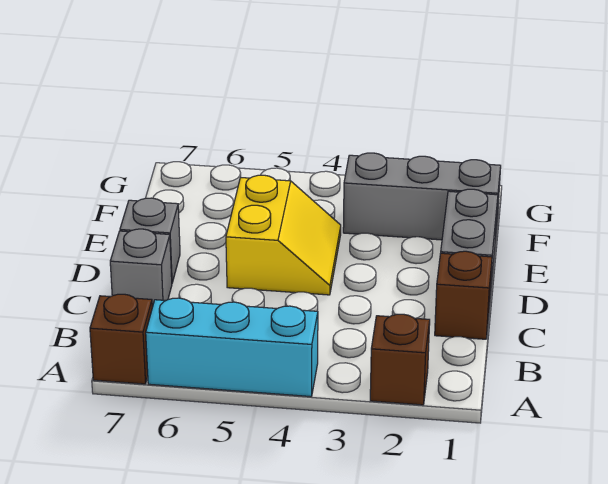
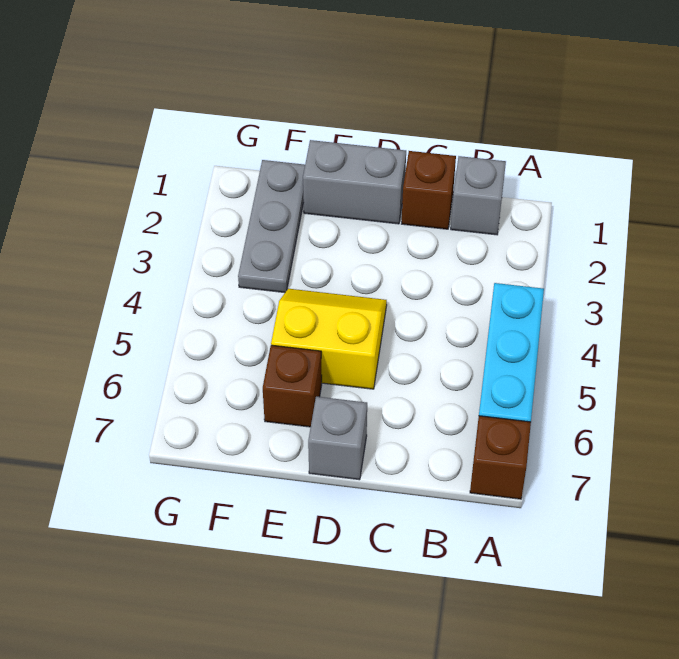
brown 1x1 brick [370,314,430,405] -> brown 1x1 brick moved to [263,345,322,427]
grey 1x1 brick [110,229,172,307] -> grey 1x1 brick moved to [451,156,506,235]
grey 1x3 brick [343,153,501,240] -> grey 1x3 plate [238,160,305,293]

